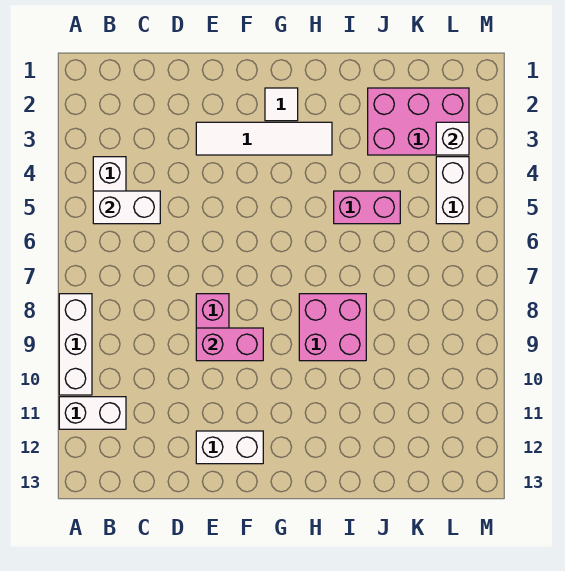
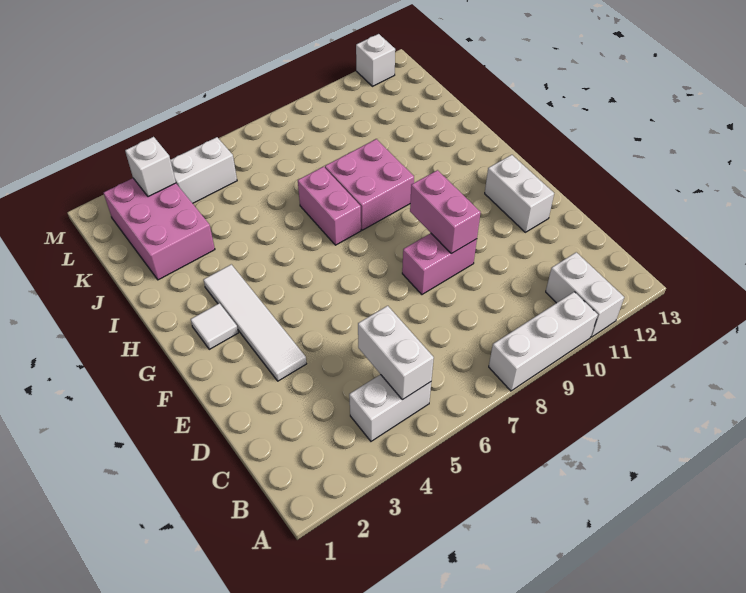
pink 1x2 brick [334,191,400,224] -> pink 1x2 brick moved to [298,167,361,245]
none -> white 1x1 brick [356,34,395,86]

